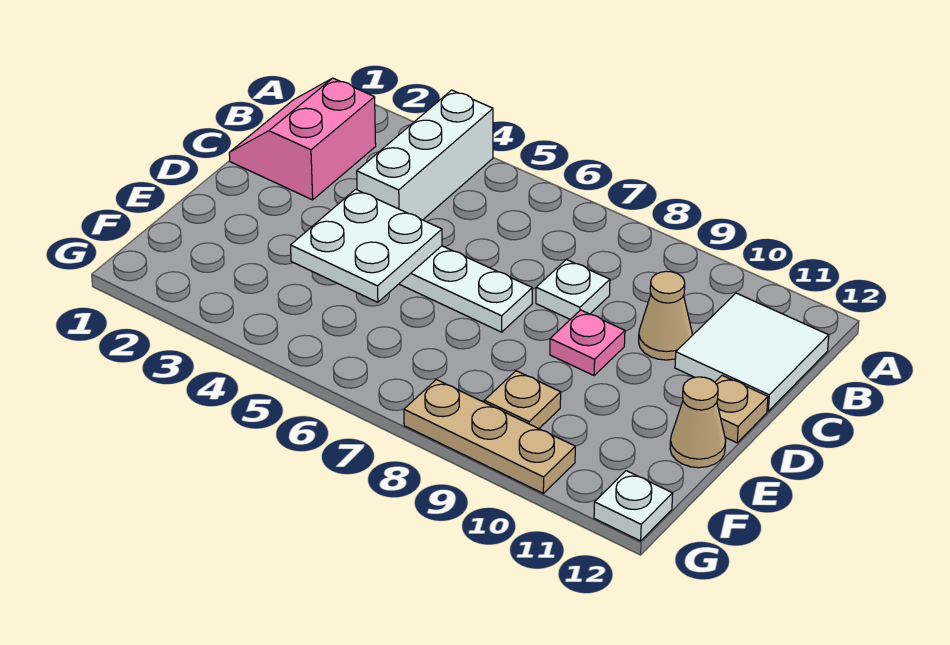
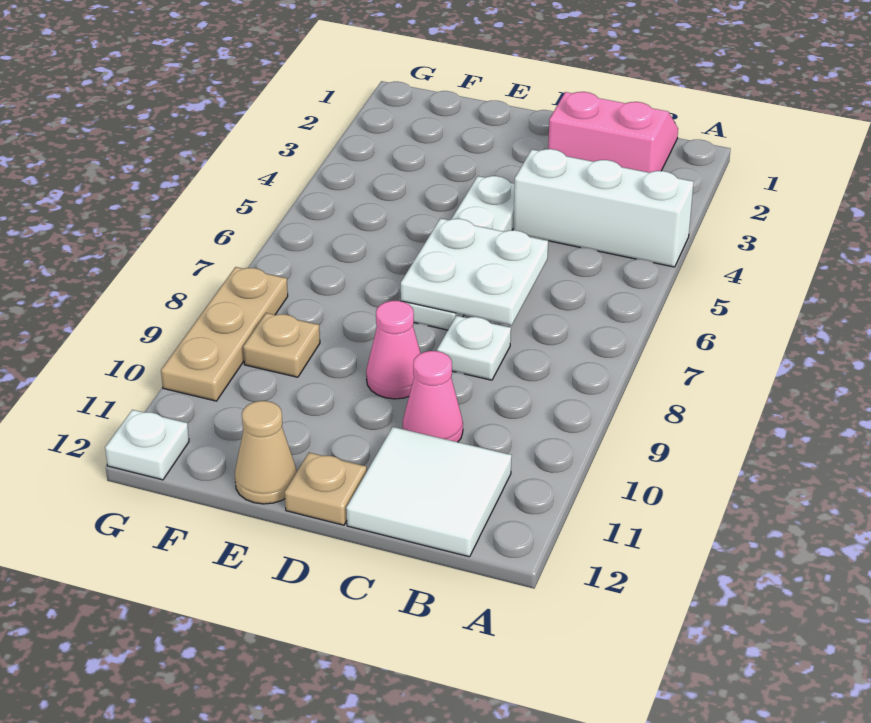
tan 1x1 cone [639,271,692,360] -> pink 1x1 cone [403,351,463,442]
white 2x2 plate [291,189,442,302] -> white 2x2 plate moved to [401,218,548,325]
pink 1x1 plate [550,310,625,375] -> pink 1x1 cone [366,301,421,399]

